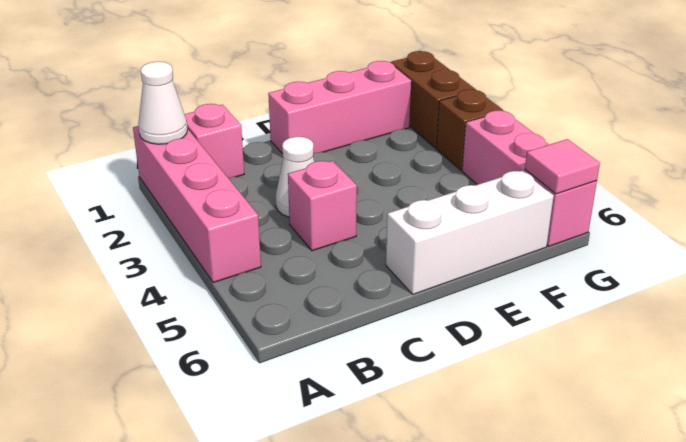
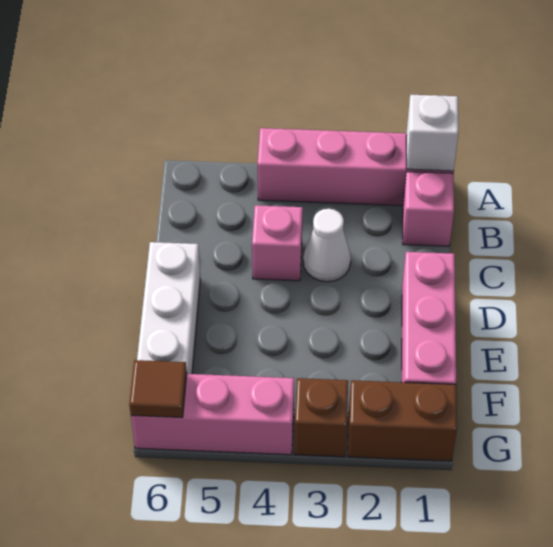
white 1x1 cone [138,62,187,144] -> white 1x1 brick [406,95,459,171]
pink 1x1 tile [525,139,600,194] -> brown 1x1 tile [129,360,187,418]

